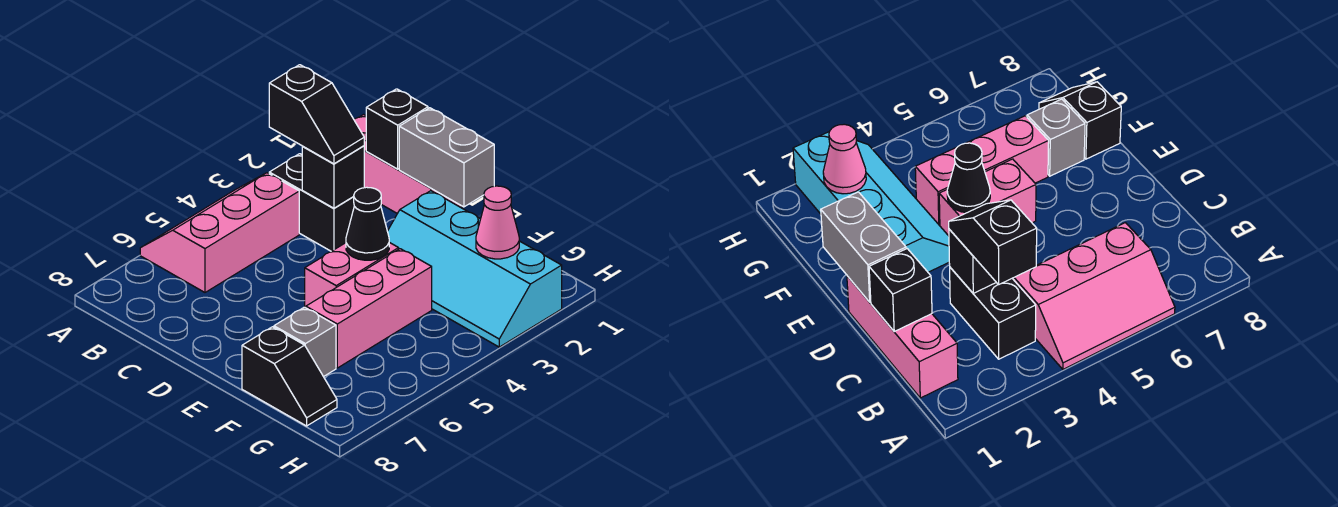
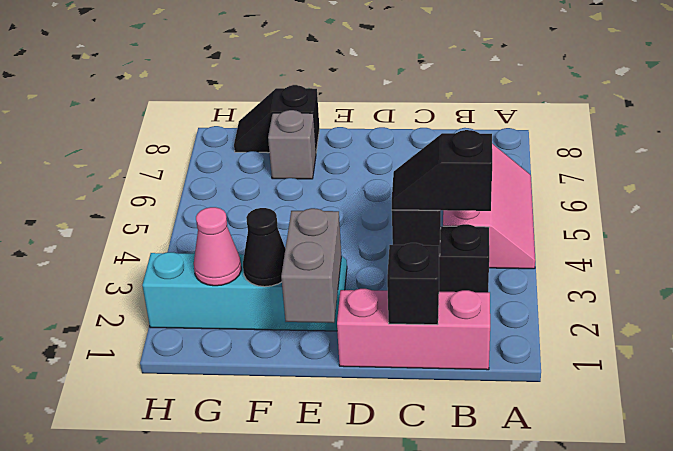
grey 1x2 brick [399,108,494,207] -> grey 1x2 brick turned to [281,208,341,323]
pink 1x2 brick [305,242,399,308] -> none
black 1x1 cone [346,187,389,260] -> black 1x1 cone moved to [243,208,285,287]
pink 1x3 brick [306,249,432,368] -> none

